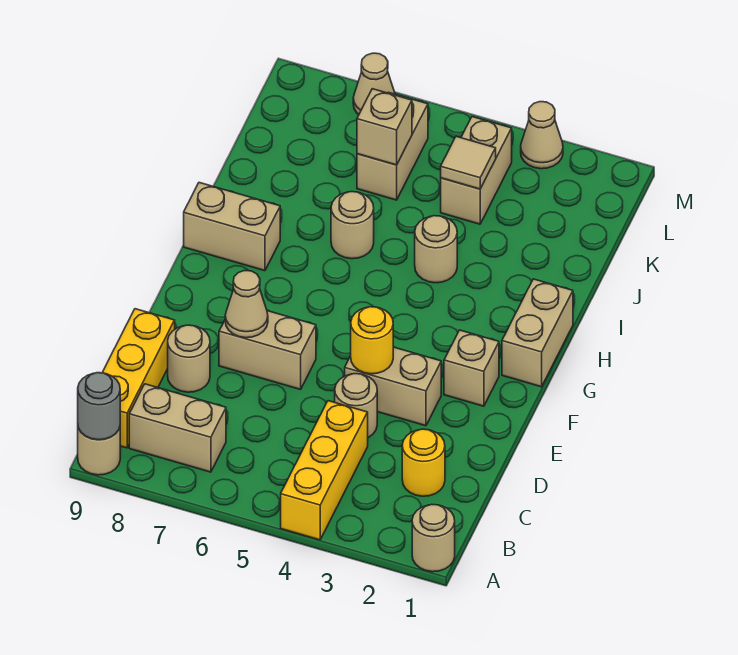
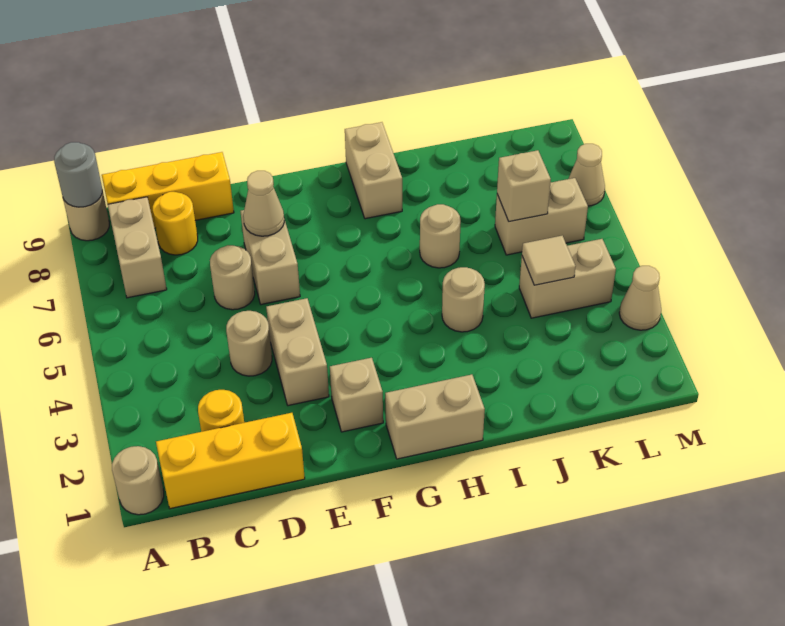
yellow 1x3 brick [281,401,368,540] -> yellow 1x3 brick moved to [156,413,305,509]
tan 1x1 round brick [168,325,210,392] -> tan 1x1 round brick moved to [210,245,255,310]
yellow 1x1 round brick [351,307,393,374] -> yellow 1x1 round brick moved to [153,192,198,255]

